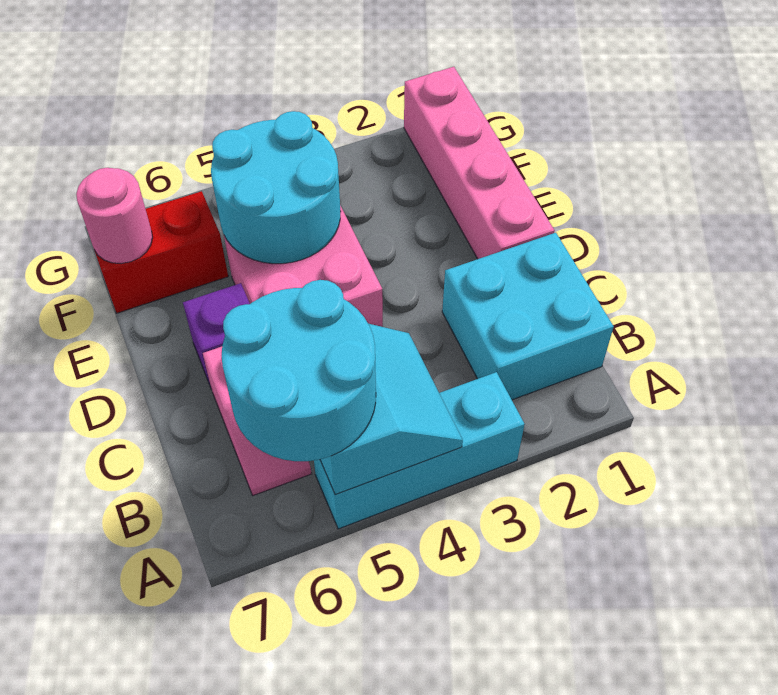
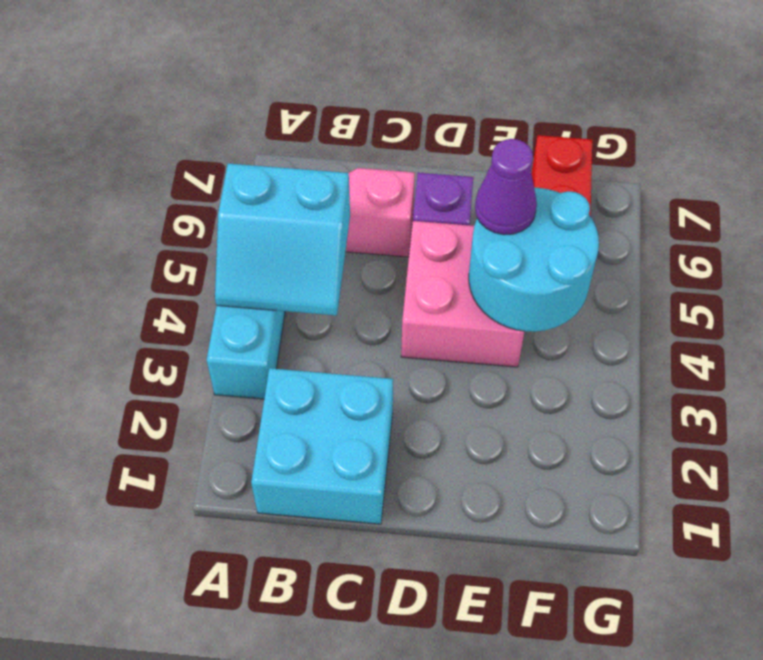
cyan 2x2 round brick [222,280,376,461] -> none
pink 1x4 brick [404,67,555,259] -> none
none -> purple 1x1 cone [475,139,537,235]
pink 1x1 round brick [76,168,153,264] -> none

